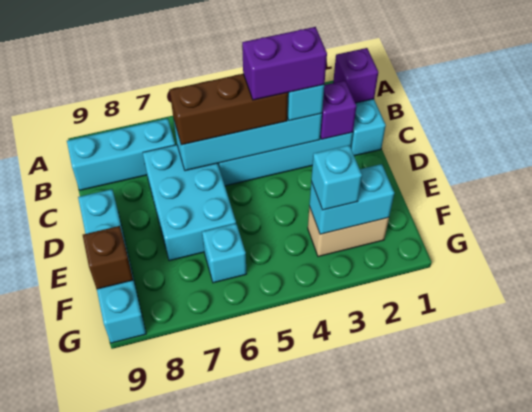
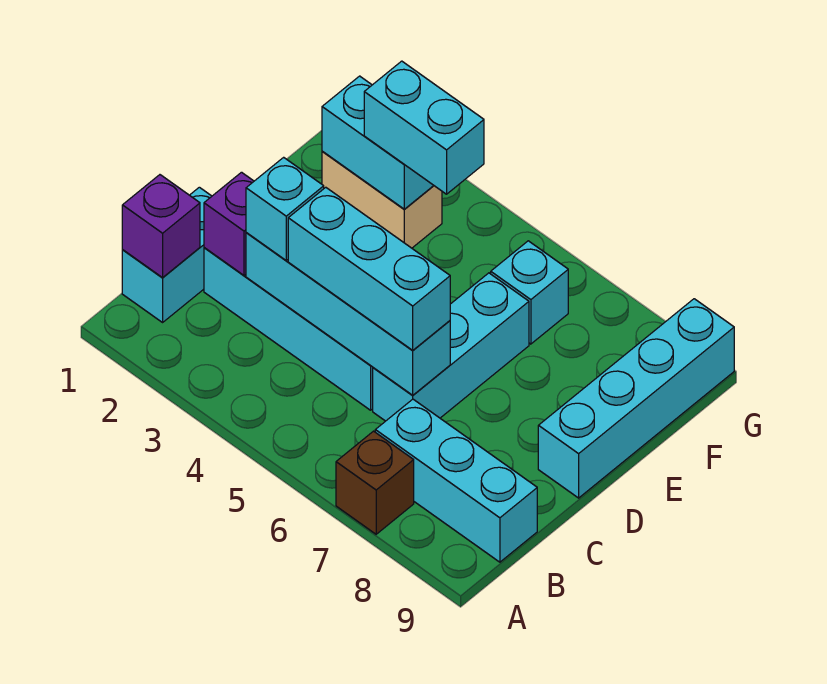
purple 1x2 brick [242,27,327,100] -> none
brown 1x3 brick [170,74,288,145] -> cyan 1x3 brick [288,187,450,350]
cyan 2x3 brick [143,145,236,261] -> cyan 1x3 brick [373,273,529,421]
cyan 1x1 brick [311,145,362,210] -> cyan 1x2 brick [364,61,484,194]
brown 1x1 brick [83,226,133,289] -> brown 1x1 brick moved to [336,431,414,534]

